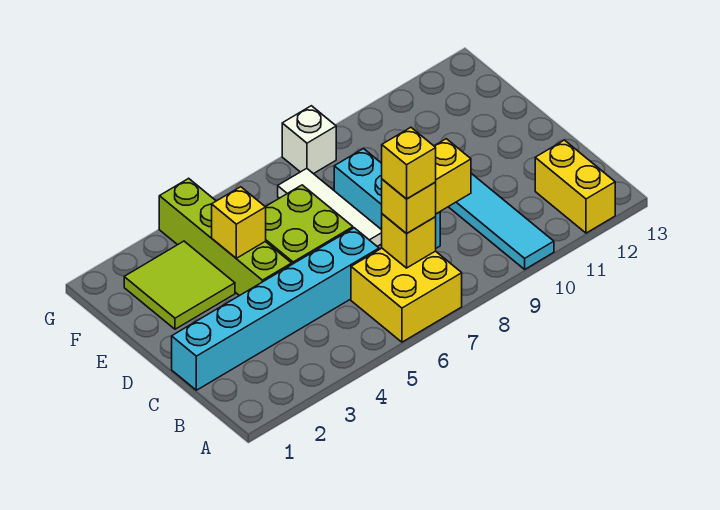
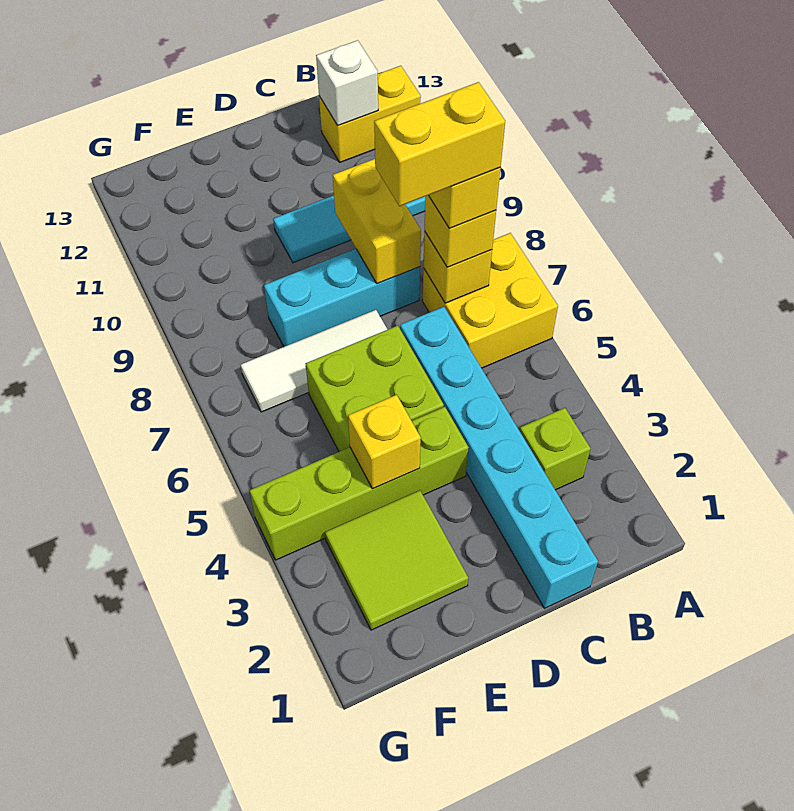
none -> lime 1x1 brick [520,408,591,490]
none -> yellow 1x2 brick [374,82,505,206]
white 1x1 brick [282,106,336,174] -> white 1x1 brick moved to [316,40,378,126]

